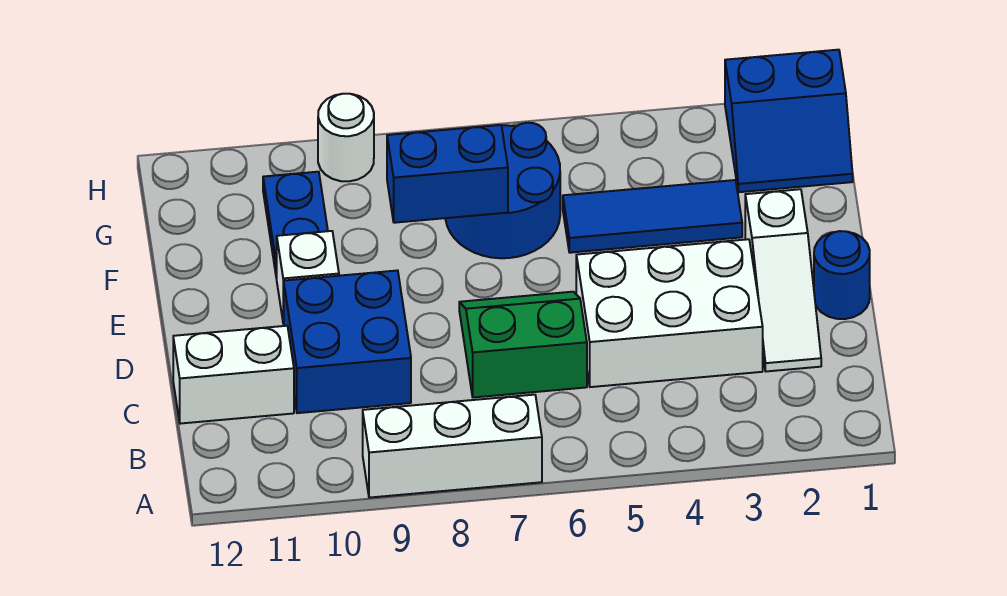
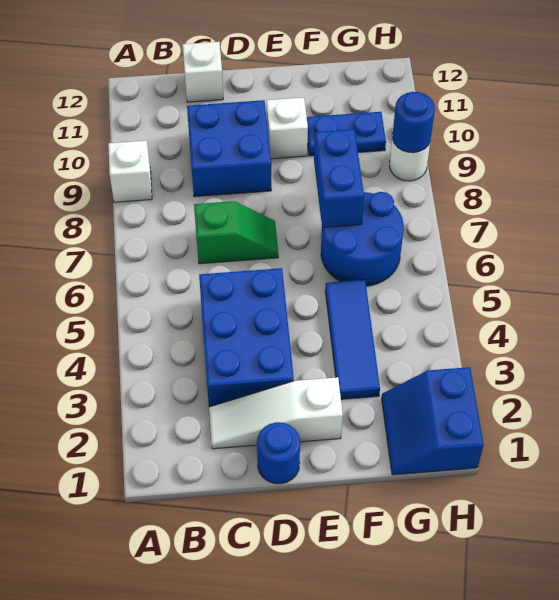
white 1x3 brick [363,395,542,498] -> white 1x1 brick [108,141,152,202]
white 2x3 brick [576,239,763,387] -> blue 2x3 brick [199,268,294,407]
green 2x2 slope [459,292,587,398] -> green 1x2 slope [194,201,278,264]
white 1x2 brick [173,326,294,424] -> white 1x1 brick [183,42,223,102]
none -> blue 1x1 round brick [392,92,435,153]

